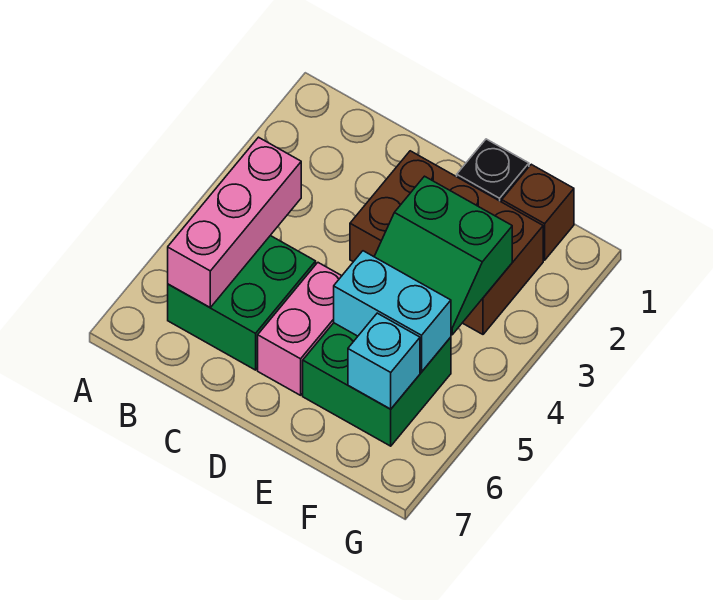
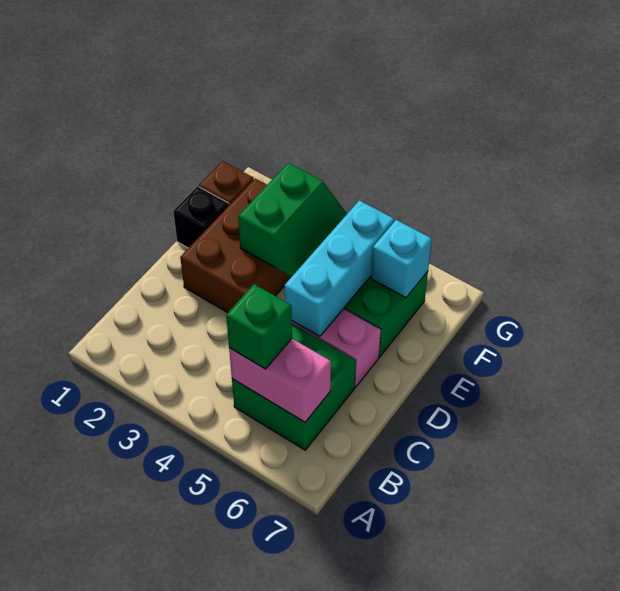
pink 1x3 brick [168,137,301,307] -> pink 1x2 brick [229,339,331,422]
none -> green 1x1 brick [226,284,292,369]
cyan 1x2 brick [334,251,451,372] -> cyan 1x3 brick [284,200,394,337]

